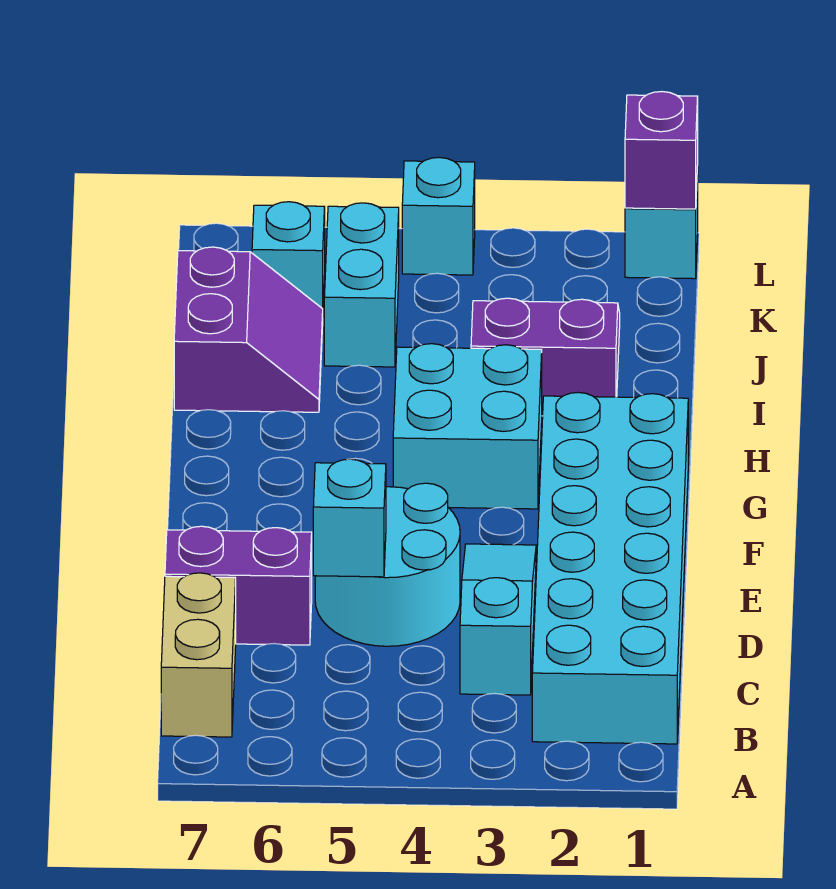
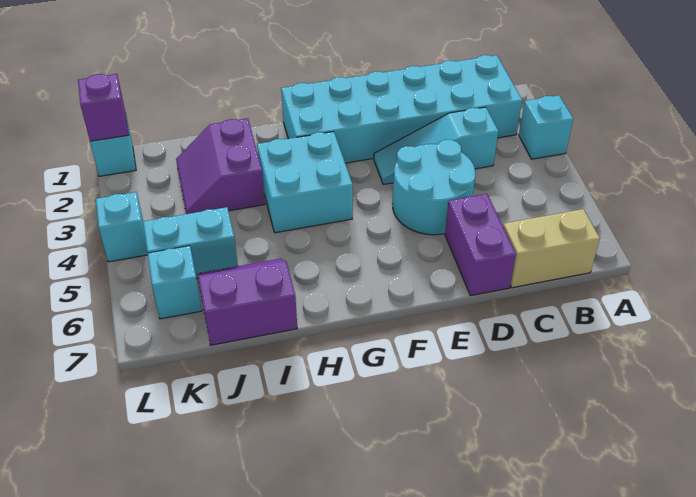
cyan 1x1 brick [313,459,386,577] -> cyan 1x1 brick moved to [519,95,573,159]

